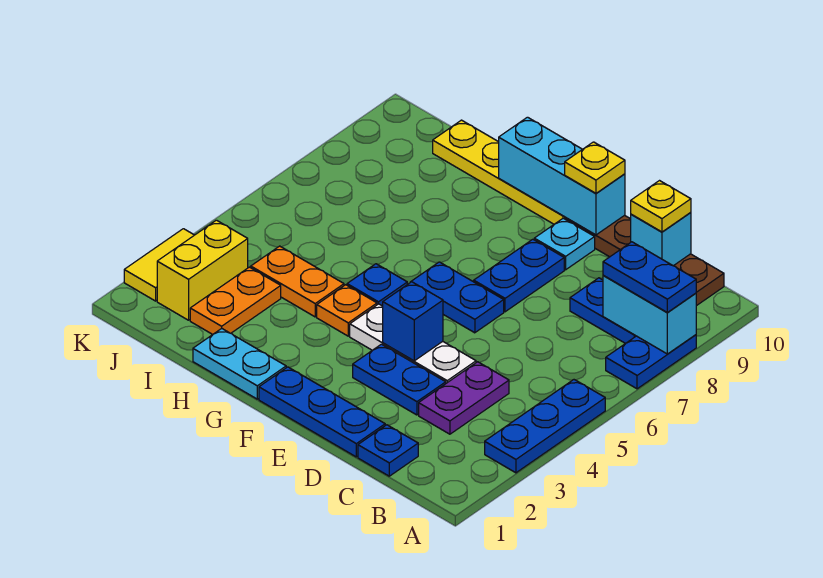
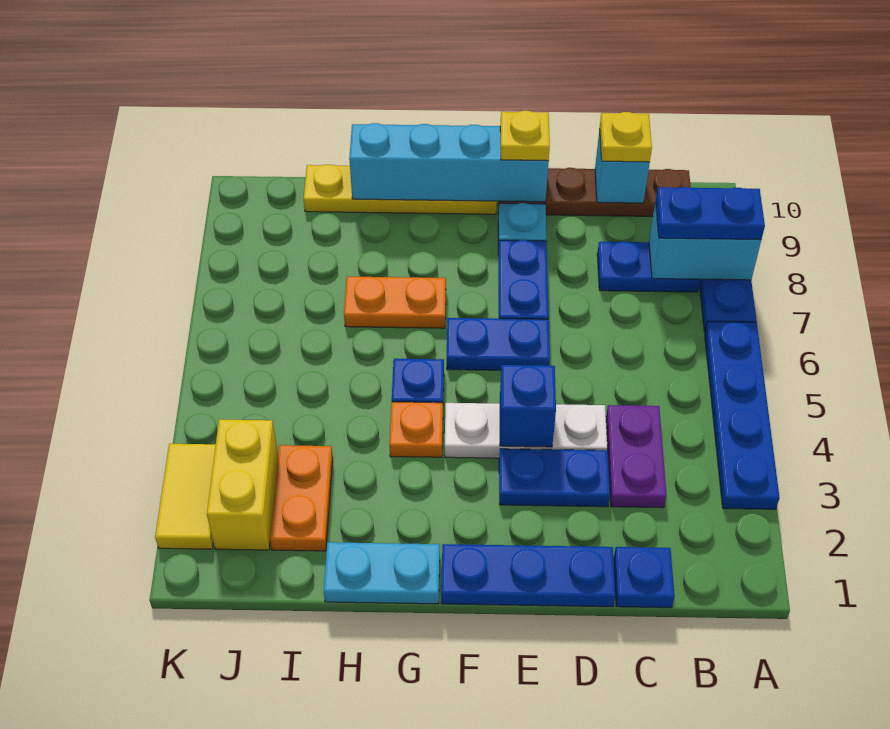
blue 1x3 plate [485,380,605,473] -> blue 1x4 plate [705,322,780,509]
cyan 1x3 brick [499,117,625,235] -> cyan 1x4 brick [349,123,549,202]
orange 1x2 plate [251,246,344,317] -> orange 1x2 plate moved to [344,276,446,328]

